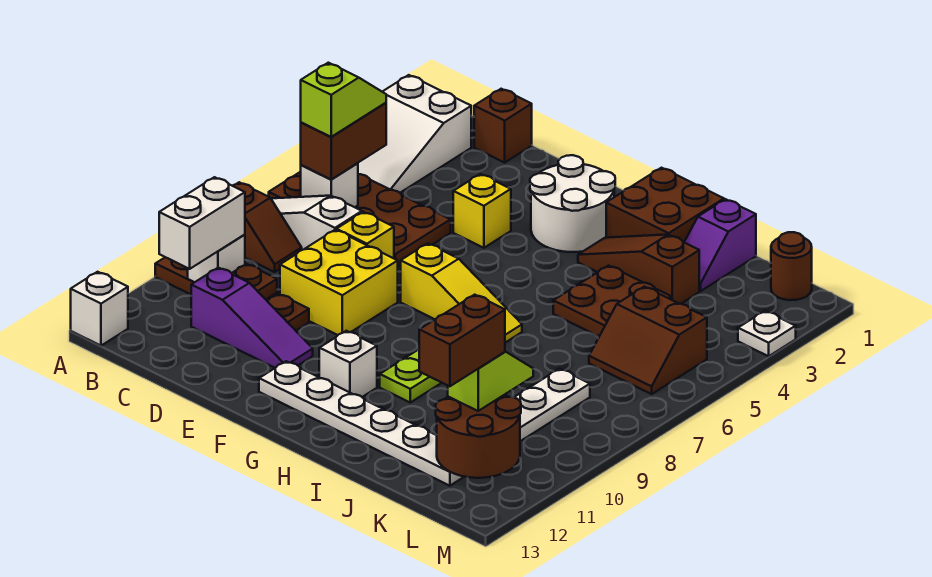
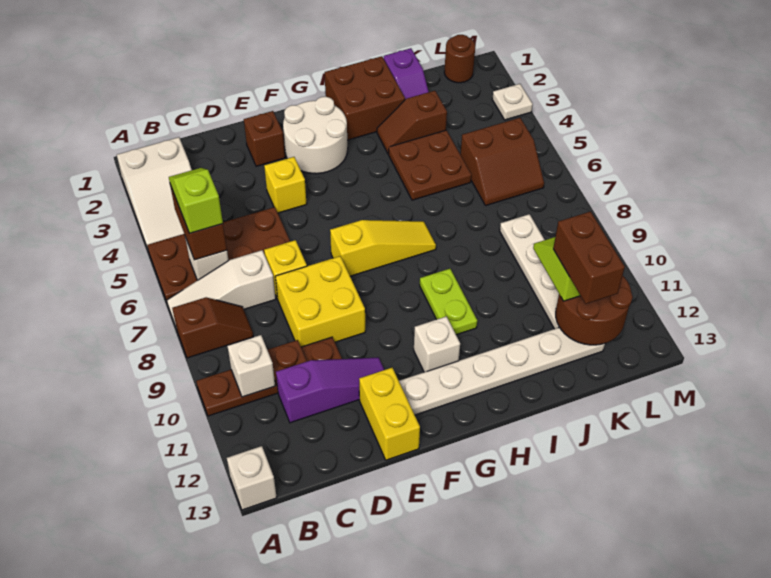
white 1x2 brick [159,177,245,269] -> none
brown 1x1 brick [474,89,532,163] -> brown 1x1 brick moved to [244,111,285,166]
none -> yellow 1x2 brick [359,368,420,460]
brown 1x3 slope [578,235,699,304] -> brown 1x2 slope [377,91,447,154]

